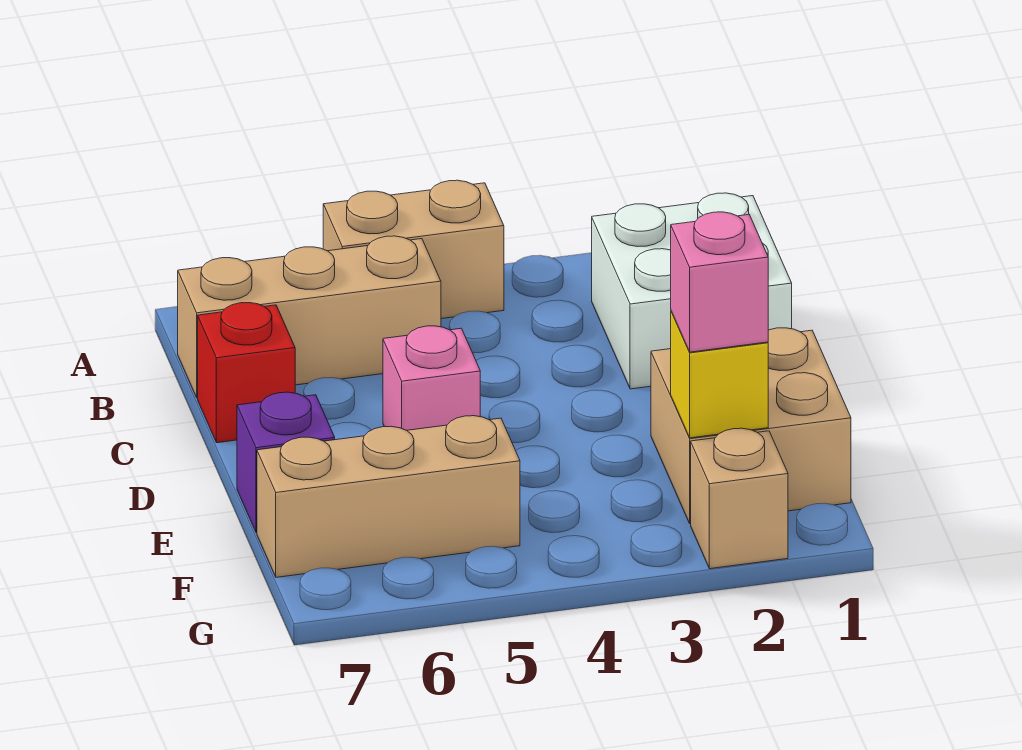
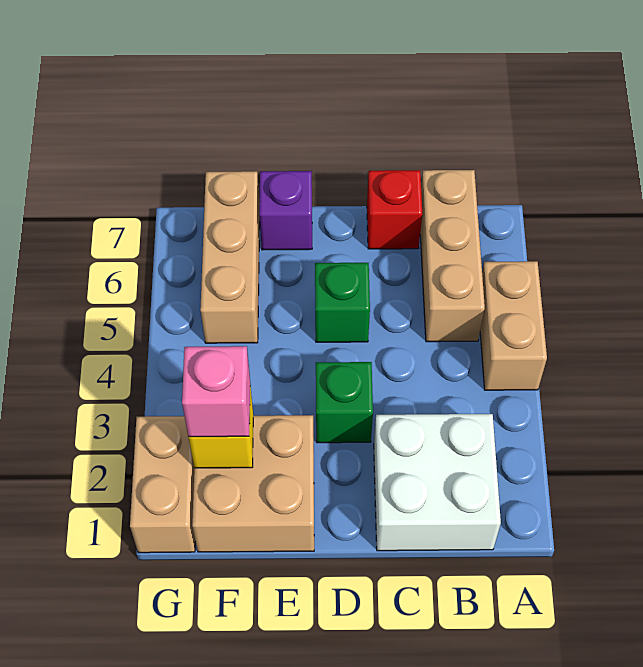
none -> green 1x1 brick [316,362,373,443]
pink 1x1 brick [383,326,480,430] -> green 1x1 brick [315,263,370,342]
tan 1x1 brick [691,428,788,569] -> tan 1x2 brick [130,416,195,553]

